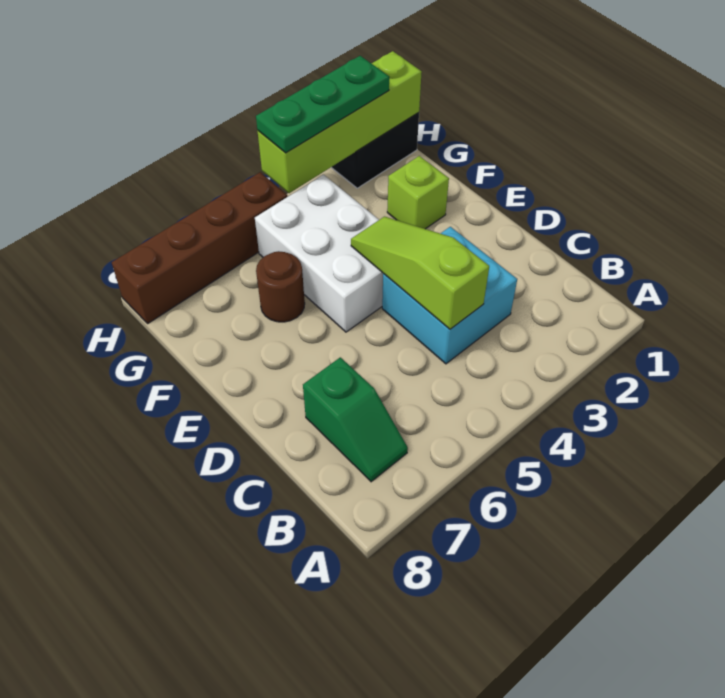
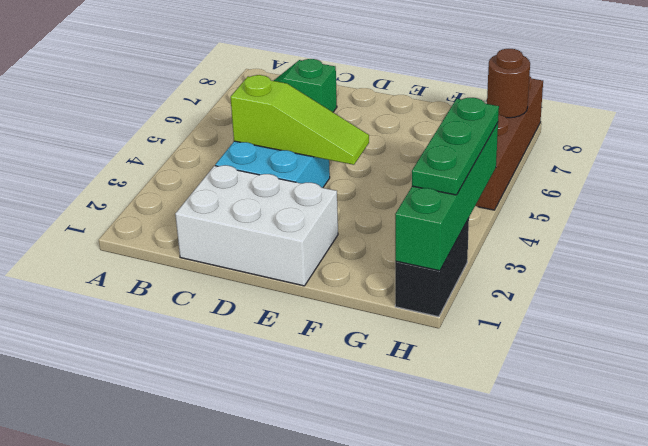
white 2x3 brick [255,175,383,332] -> white 2x3 brick moved to [175,165,338,286]
lime 1x1 brick [387,156,449,229] -> none
brown 1x1 round brick [256,251,305,322] -> brown 1x1 round brick moved to [487,49,530,118]
lime 1x4 brick [258,51,422,193] -> green 1x4 brick [395,123,498,271]

